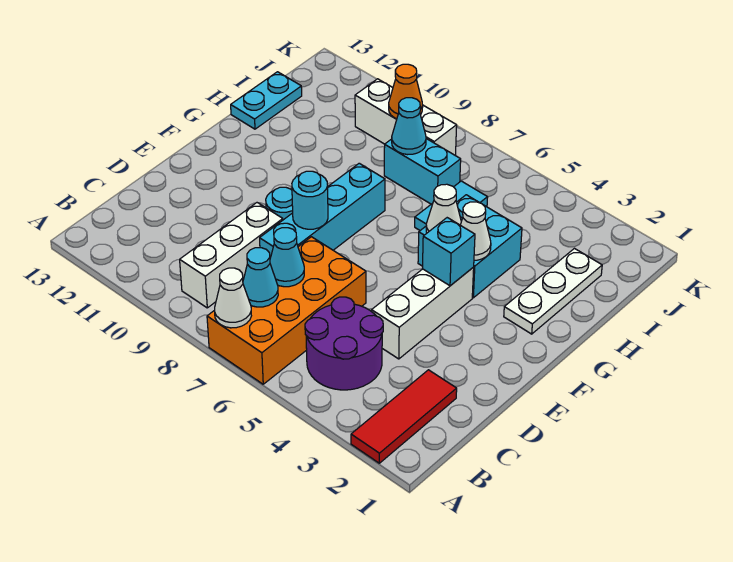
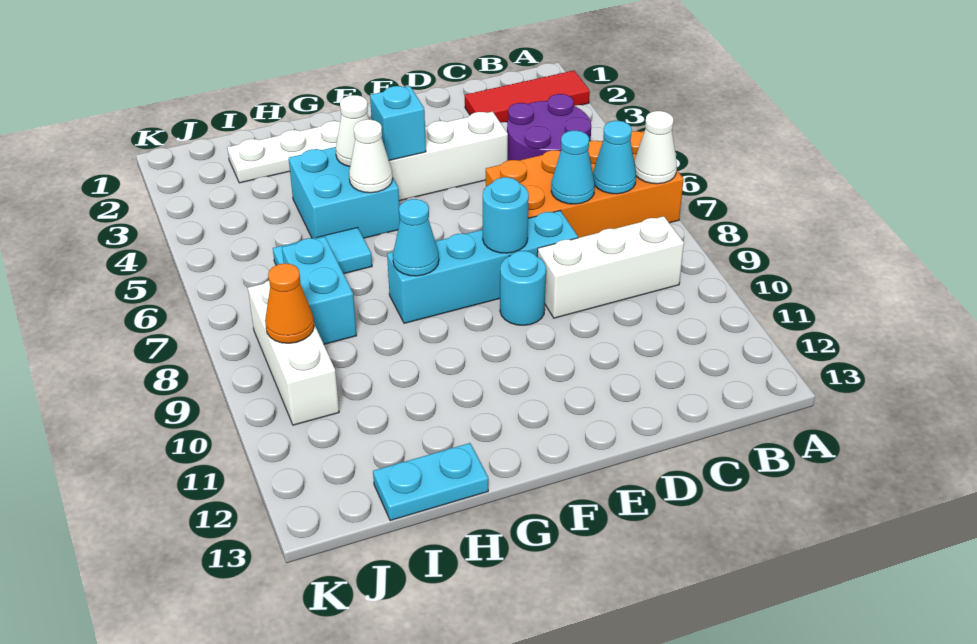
cyan 1x1 cone [392,98,426,155] -> cyan 1x1 cone moved to [393,199,439,276]

